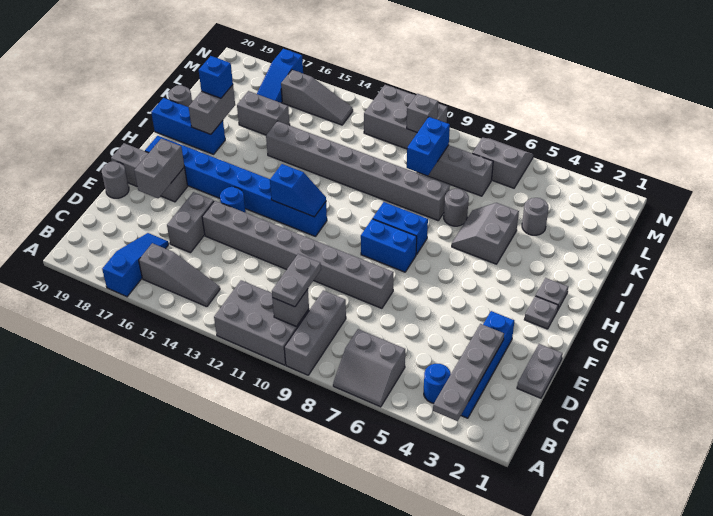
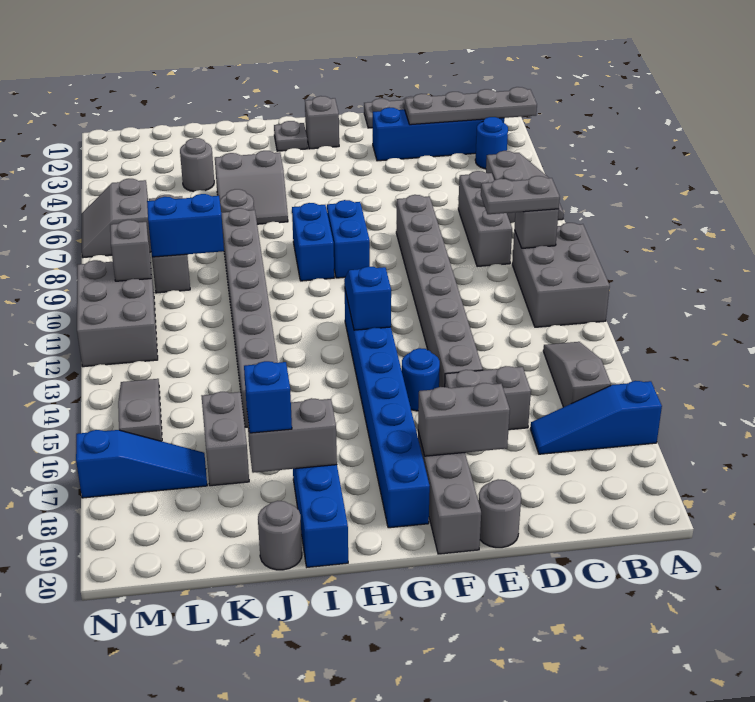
grey 1x3 brick [284,290,346,375] -> grey 1x3 brick turned to [458,171,512,267]
grey 1x1 plate [524,296,558,329] -> grey 1x1 brick [305,96,339,149]

